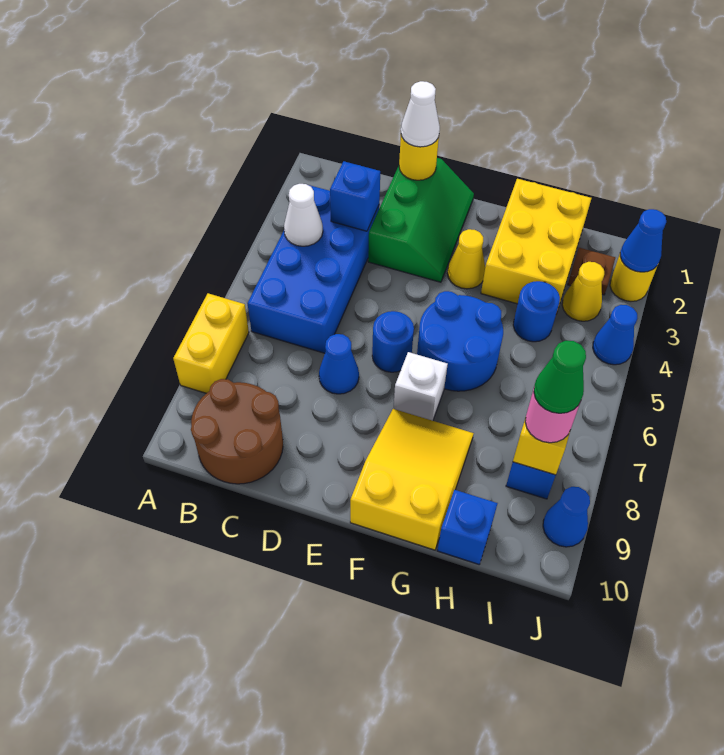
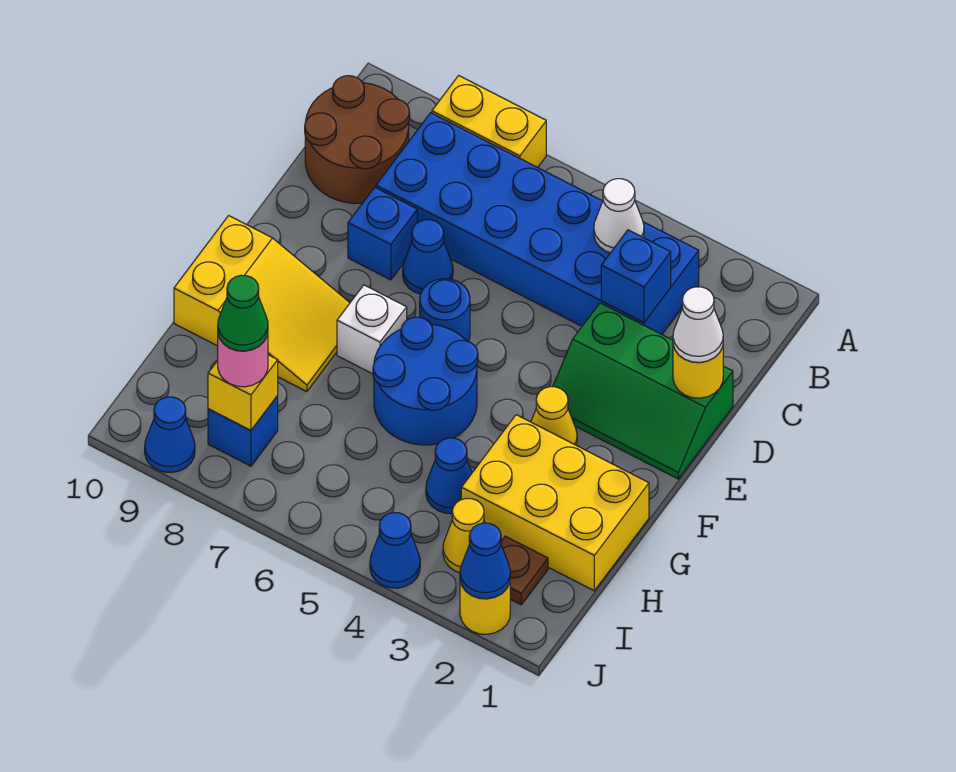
blue 2x4 brick [247,185,379,353] -> blue 2x6 brick [376,113,699,334]
blue 1x1 round brick [513,281,560,342] -> blue 1x1 cone [426,438,472,514]
blue 1x1 brick [437,490,498,564] -> blue 1x1 brick moved to [348,187,417,280]

